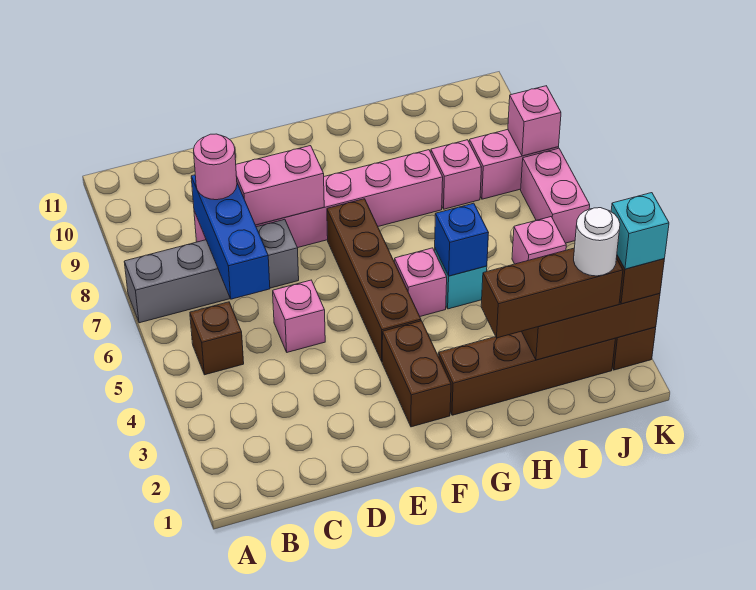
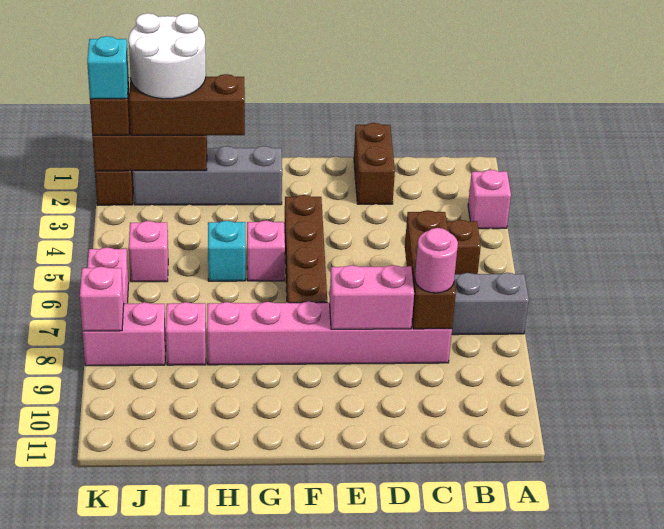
blue 1x3 brick [191,175,270,299] -> brown 1x3 brick [405,210,456,329]
pink 1x1 brick [273,280,325,352] -> pink 1x1 brick moved to [468,170,511,229]
brown 1x2 brick [382,321,451,427] -> brown 1x2 brick moved to [354,123,395,204]
brown 1x4 brick [438,331,615,415] -> grey 1x4 brick [133,146,282,205]
blue 1x1 brick [435,203,489,276] -> none
white 1x1 round brick [574,208,620,276] -> white 2x2 round brick [129,13,206,99]

